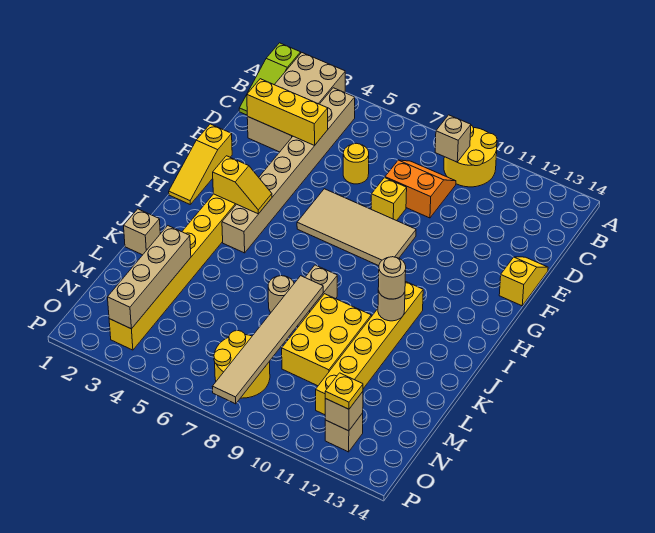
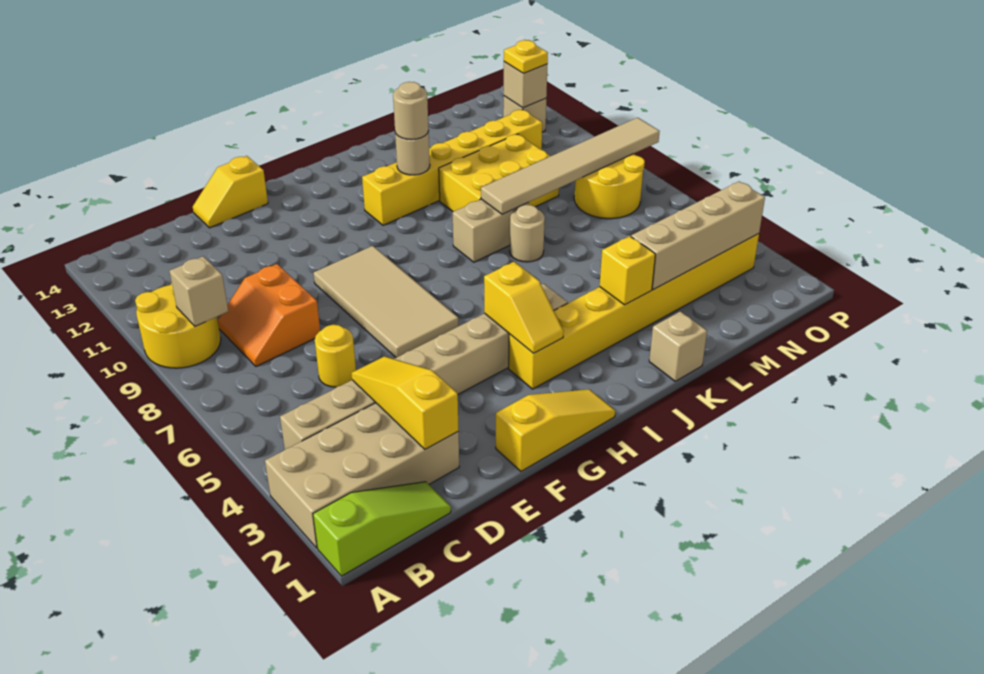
yellow 1x3 brick [247,79,328,145] -> yellow 1x3 slope [351,356,459,449]
yellow 1x1 brick [371,178,407,221] -> yellow 1x1 brick moved to [600,236,655,305]
yellow 1x2 slope [213,156,272,214] -> yellow 1x2 slope turned to [484,262,564,353]

